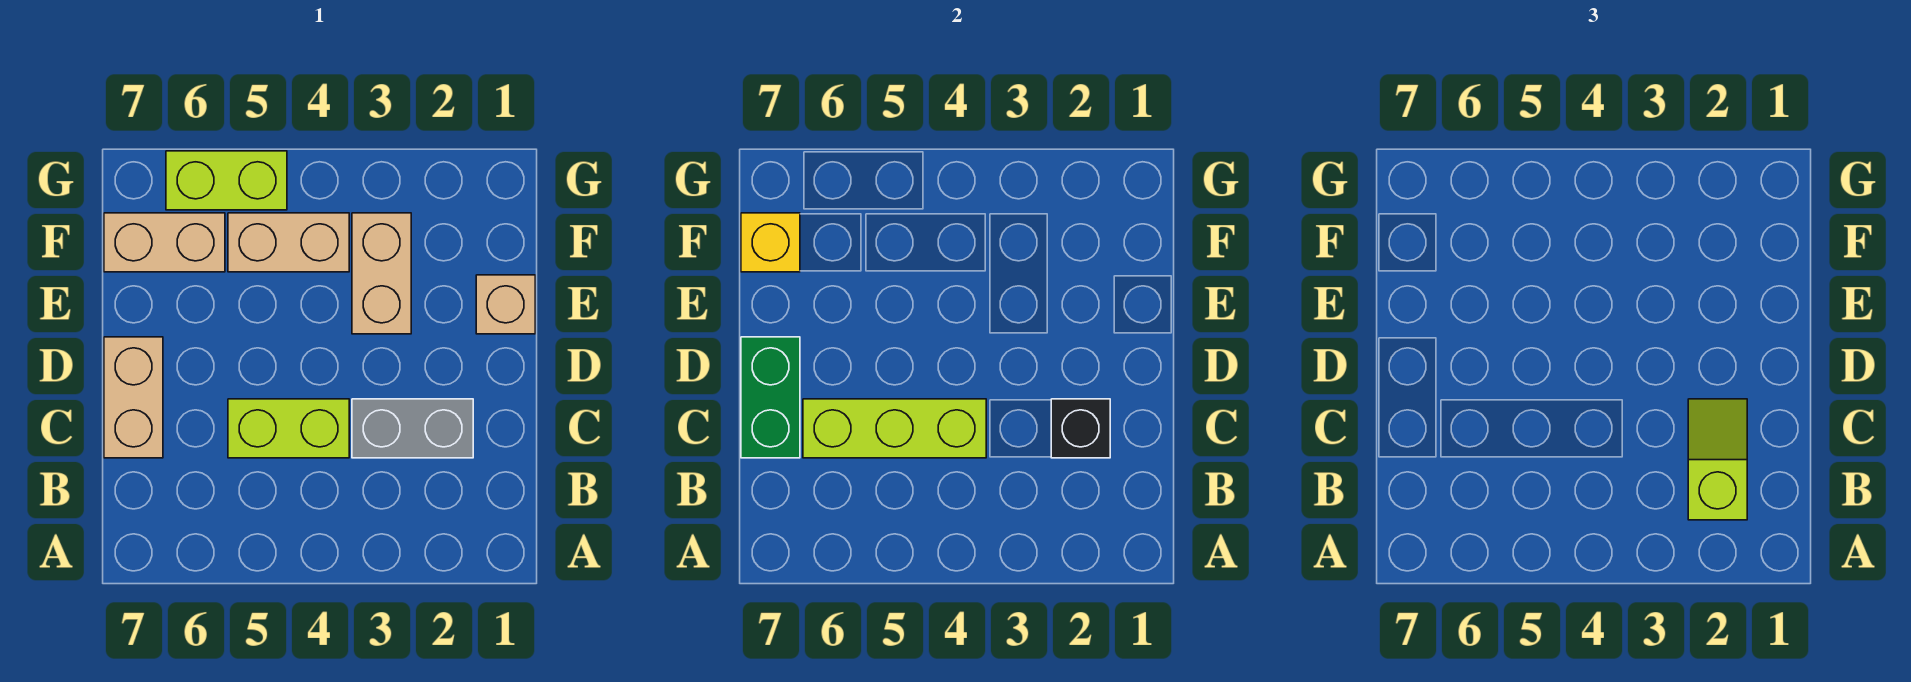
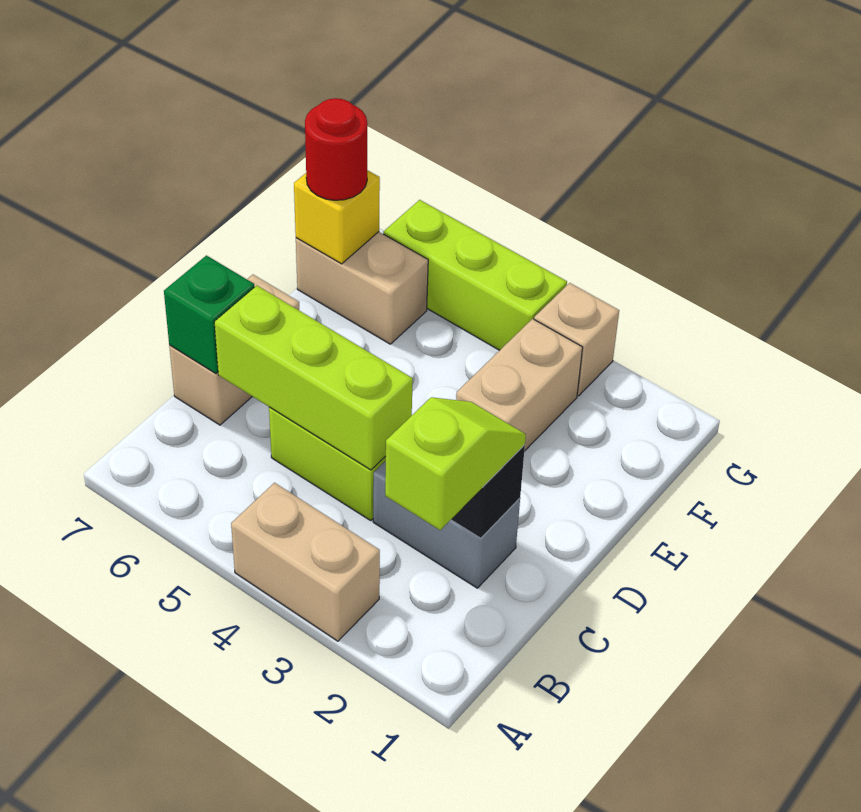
green 1x2 brick [741,337,800,458] -> green 1x1 brick [164,256,254,374]
tan 1x1 brick [476,275,535,334] -> tan 1x1 brick moved to [534,283,619,396]
tan 1x2 brick [228,213,349,272] -> tan 1x2 brick moved to [231,483,380,641]
none -> red 1x1 round brick [305,98,367,200]
lime 1x2 brick [166,151,287,210] -> lime 1x3 brick [383,200,567,350]

